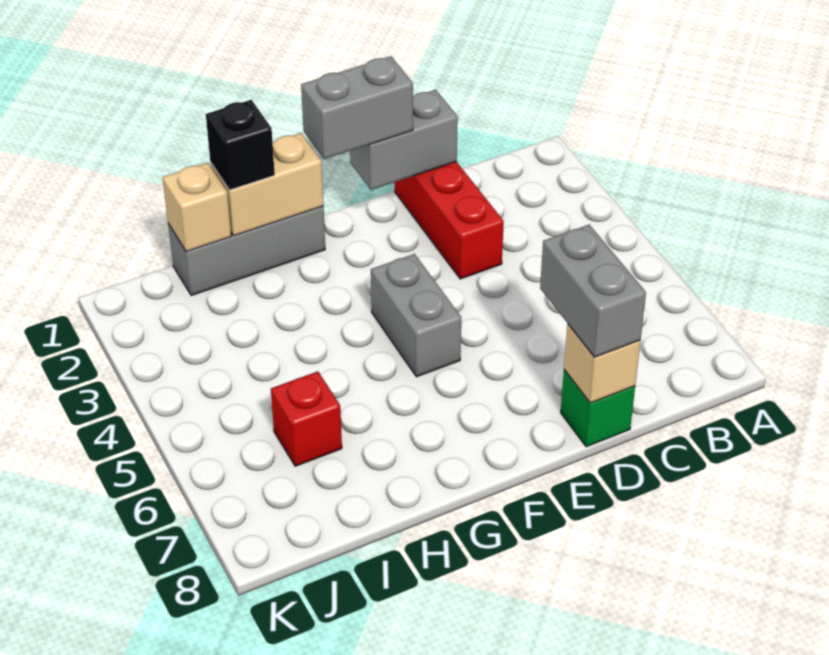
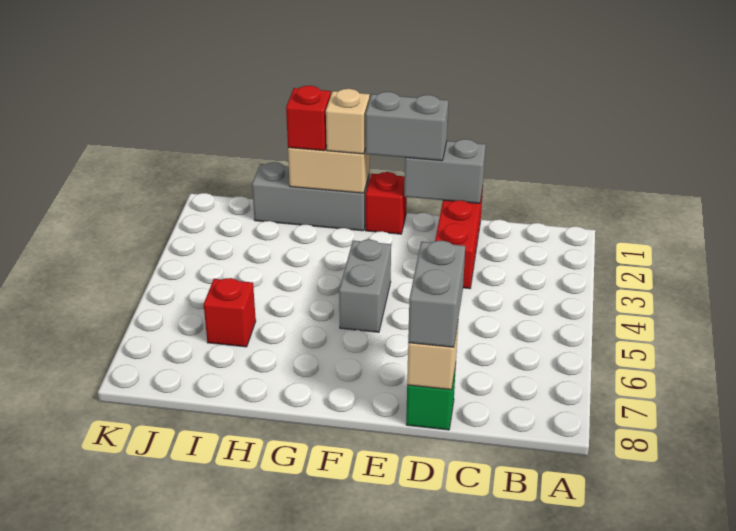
none -> red 1x1 brick [366,172,407,234]
black 1x1 brick [206,100,275,190] -> red 1x1 brick [286,86,331,151]
tan 1x1 brick [163,163,231,252] -> tan 1x1 brick moved to [326,89,370,154]

